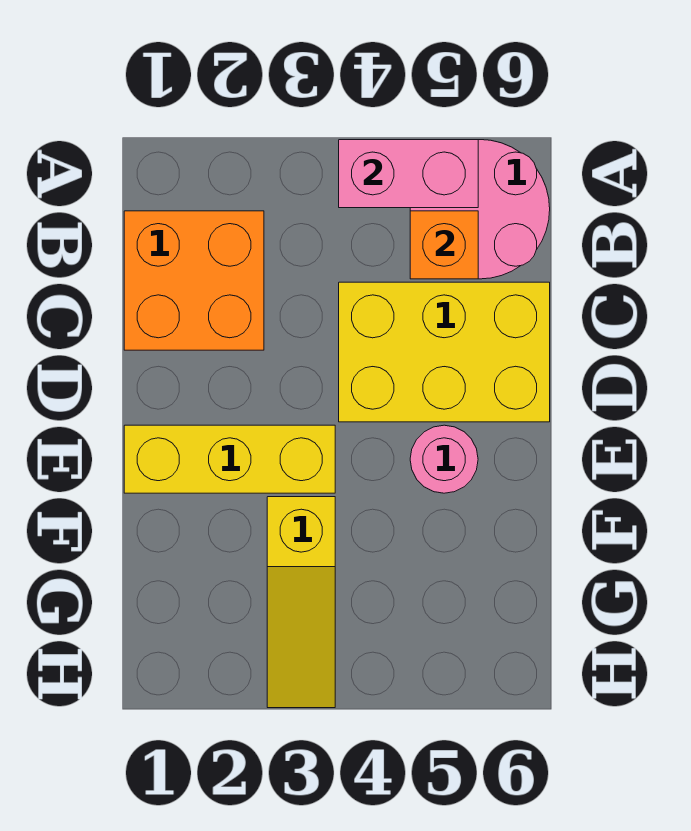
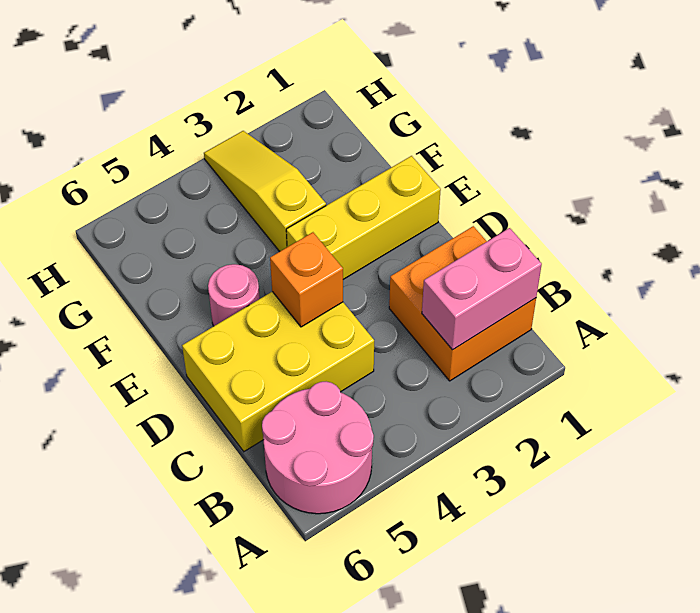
pink 1x2 brick [339,140,478,208] -> pink 1x2 brick moved to [422,228,542,350]
orange 1x1 brick [410,211,478,279] -> orange 1x1 brick moved to [270,232,343,327]

